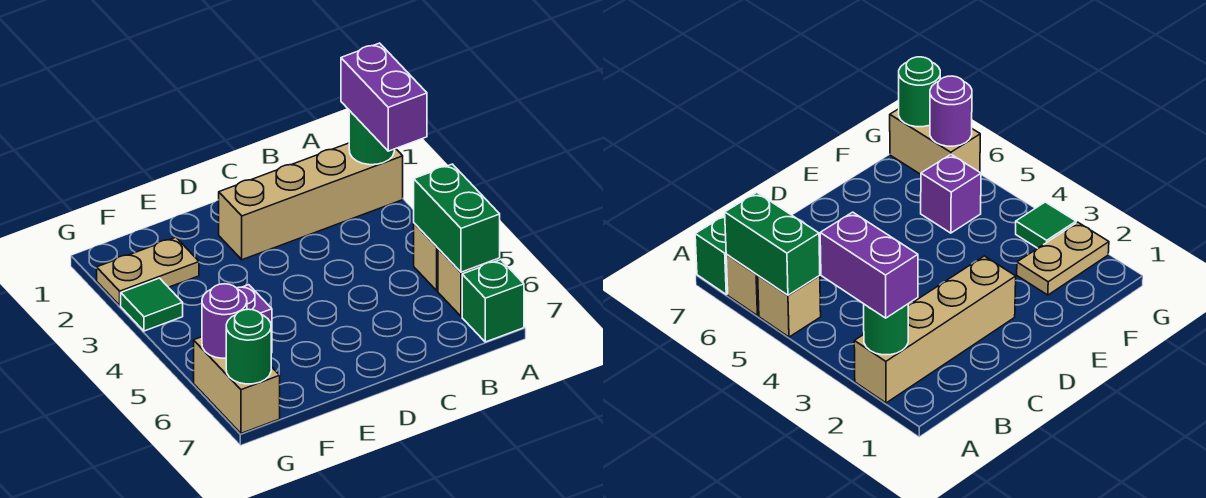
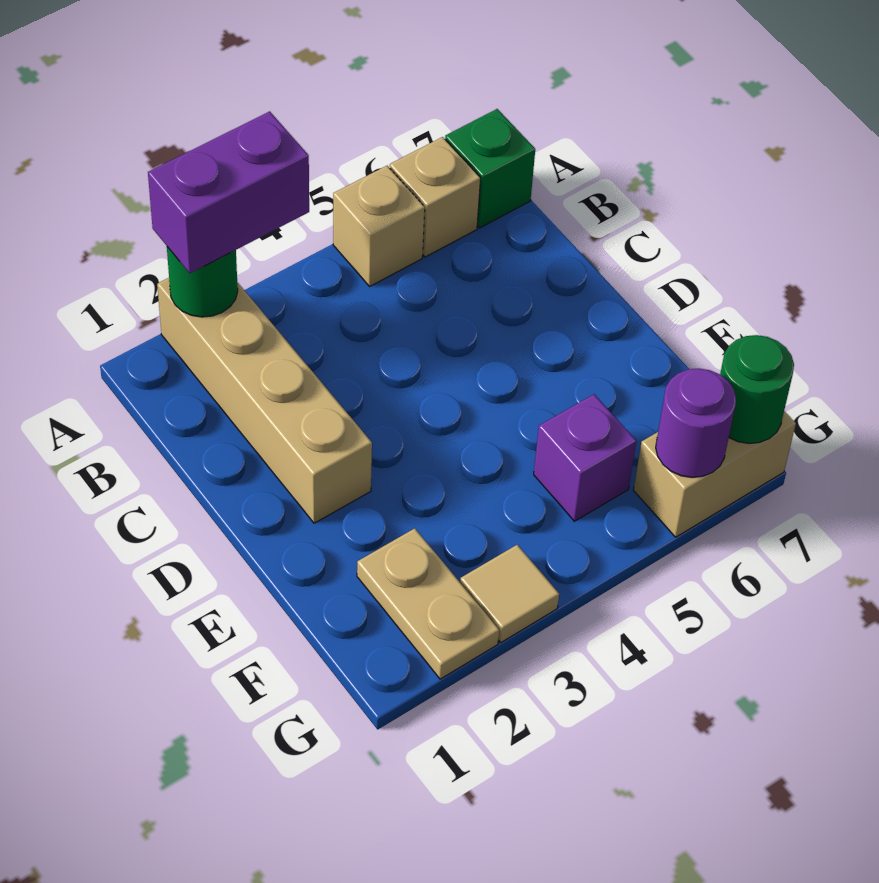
green 1x2 brick [414,164,500,272] -> none
green 1x1 tile [121,278,183,331] -> tan 1x1 tile [460,545,559,642]

